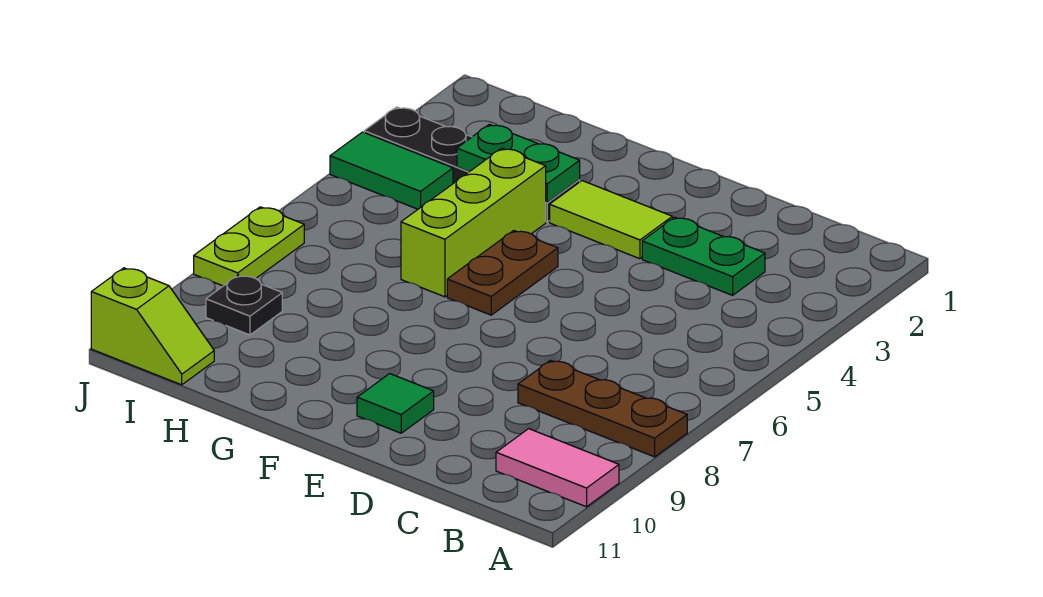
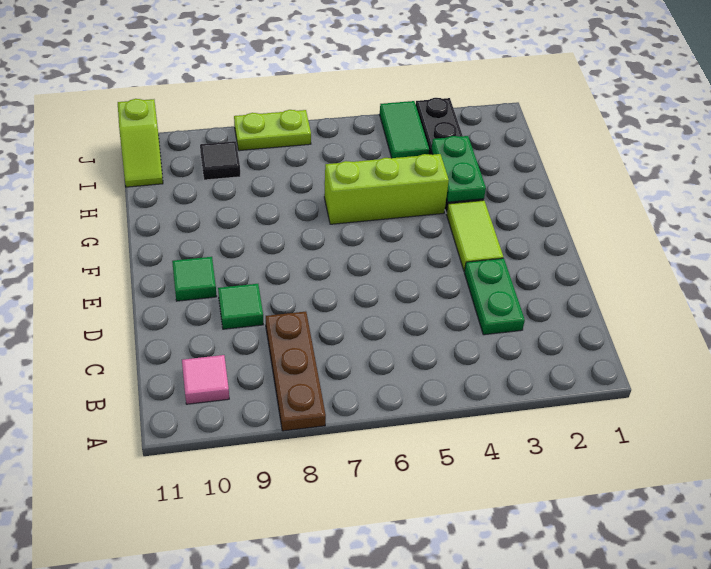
pink 1x2 tile [496,429,619,507] -> pink 1x1 tile [182,355,229,404]
none -> green 1x1 tile [218,284,263,329]
brown 1x2 plate [447,231,558,315] -> none
black 1x1 plate [206,275,282,335] -> black 1x1 tile [200,141,240,180]

